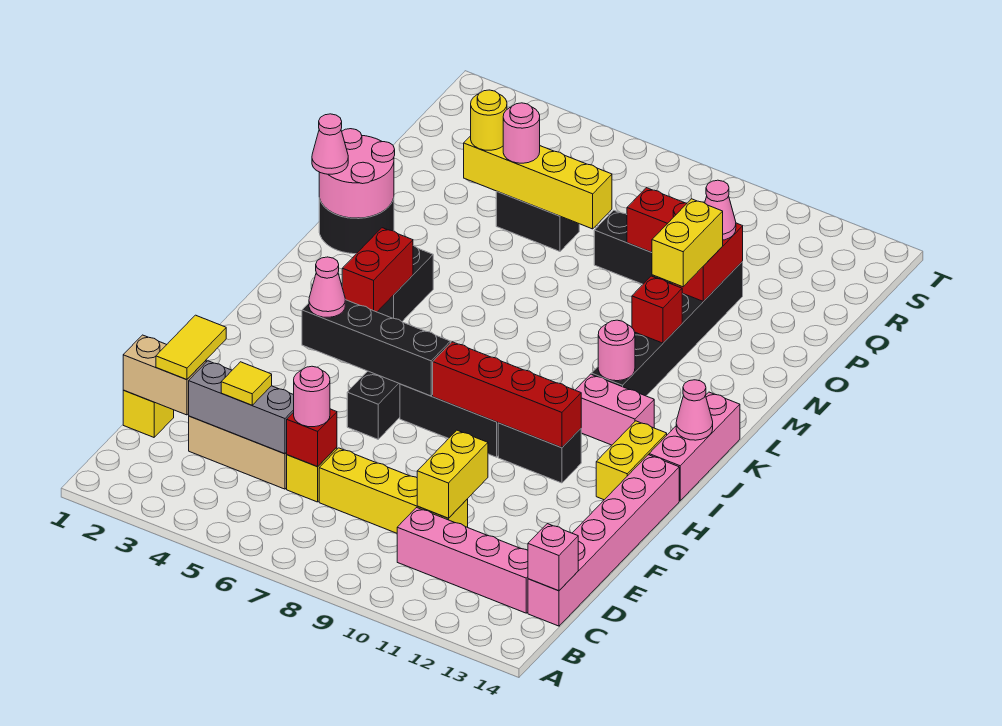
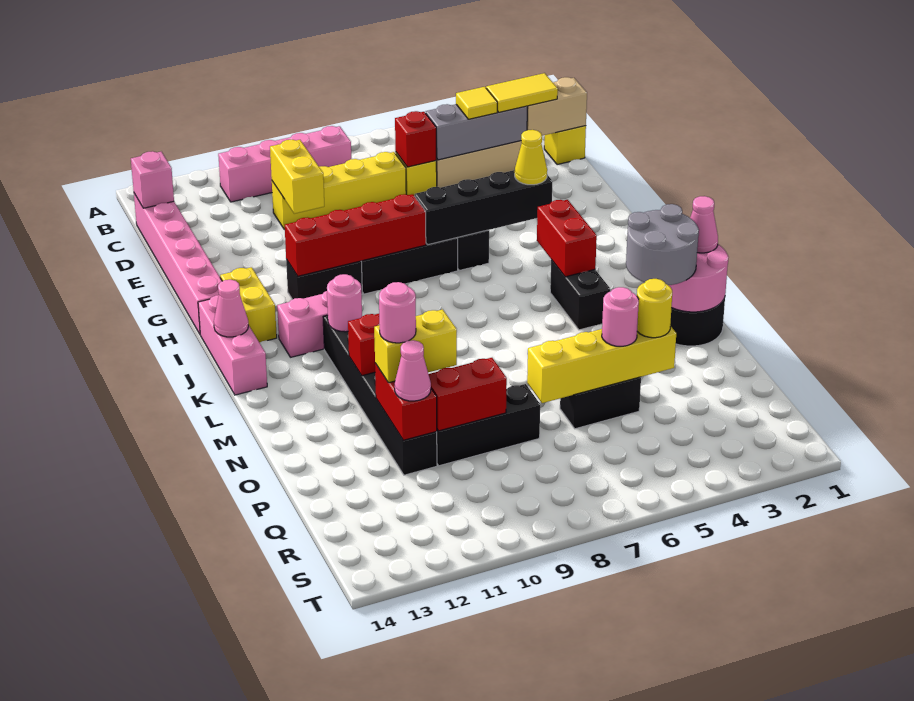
pink 1x4 brick [397,508,528,613] -> pink 1x4 brick moved to [218,126,351,202]
yellow 1x2 tile [156,315,226,380] -> yellow 1x2 tile turned to [486,73,558,112]
pink 1x1 round brick [294,366,330,427] -> pink 1x1 round brick moved to [379,282,416,343]
pink 1x1 cone [309,257,345,317] -> yellow 1x1 cone [515,130,547,185]
none -> grey 2x2 round brick [626,204,699,285]
yellow 1x2 brick [652,199,723,287] -> yellow 1x2 brick turned to [374,309,457,383]

